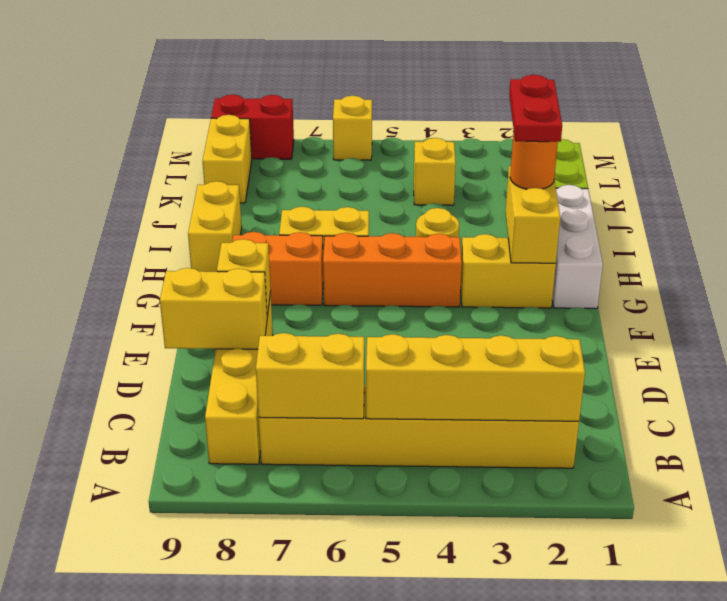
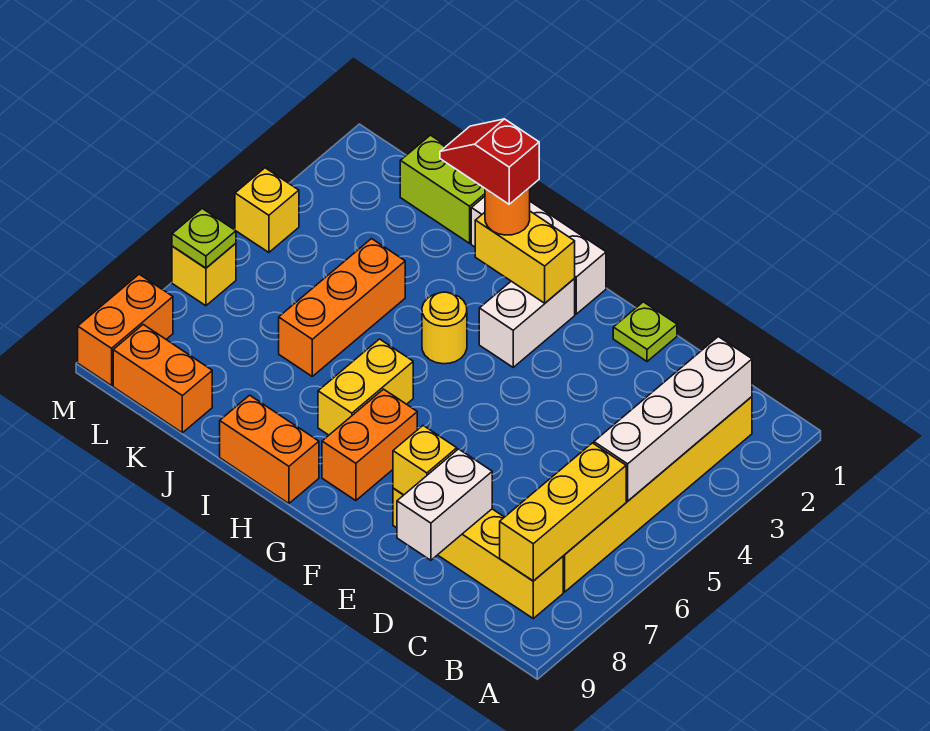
yellow 1x4 brick [366,334,585,421] -> white 1x4 brick [594,337,752,501]
yellow 1x2 brick [256,333,364,419] -> yellow 1x3 brick [500,443,626,581]
yellow 1x2 brick [160,268,267,349] -> white 1x2 brick [397,449,492,560]
none -> lime 1x1 plate [613,302,677,361]
yellow 1x2 brick [460,234,556,308] -> white 1x2 brick [479,279,575,367]
orange 1x3 brick [323,233,462,307] -> orange 1x3 brick moved to [279,239,405,376]
red 1x2 plate [509,75,562,142] -> red 1x2 slope [440,119,539,204]
yellow 1x2 brick [188,181,242,272] -> orange 1x2 brick [220,395,319,503]
yellow 1x1 brick [414,138,456,205] -> yellow 1x1 brick moved to [235,168,299,252]
yellow 1x2 brick [203,115,252,203] -> orange 1x2 brick [113,325,212,433]
none -> lime 1x1 plate [172,209,236,268]
red 1x2 brick [211,95,294,159] -> orange 1x2 brick [78,274,173,386]

